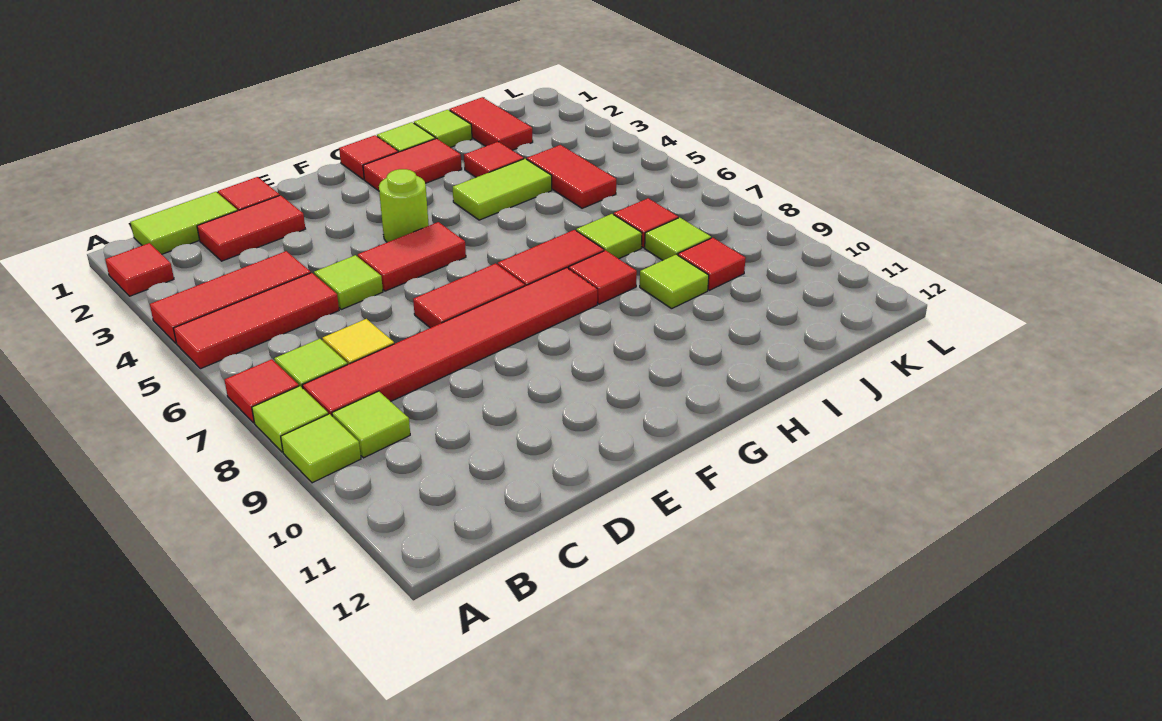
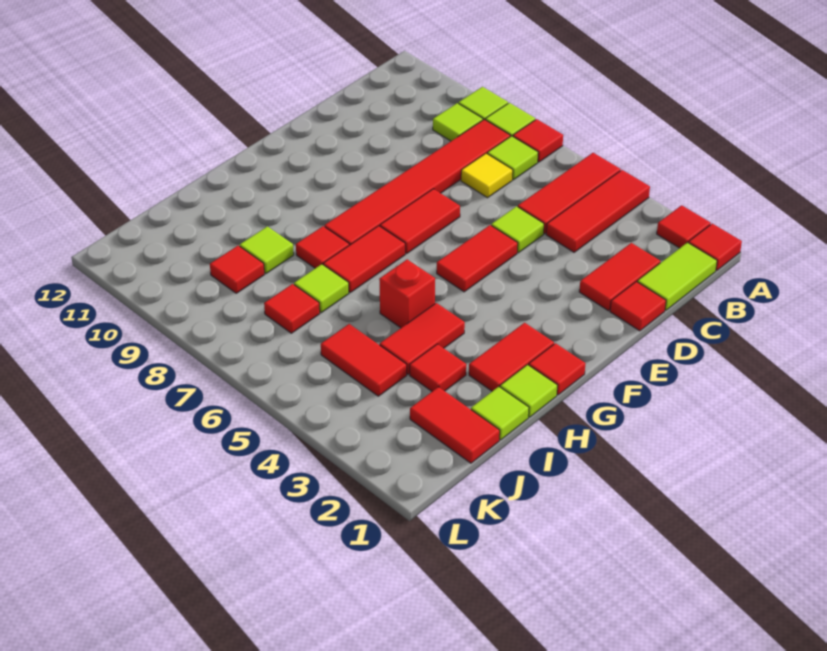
none -> red 1x1 tile [688,224,742,270]
lime 1x1 round brick [379,169,429,242] -> none
lime 1x2 tile [453,159,552,220] -> red 1x2 tile [380,303,465,374]
none -> red 1x1 brick [379,259,435,328]
lime 1x1 tile [645,218,711,260] -> none

